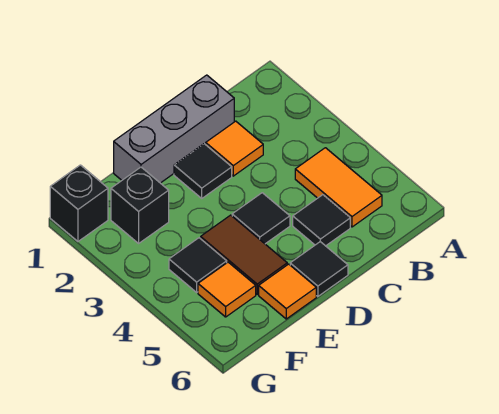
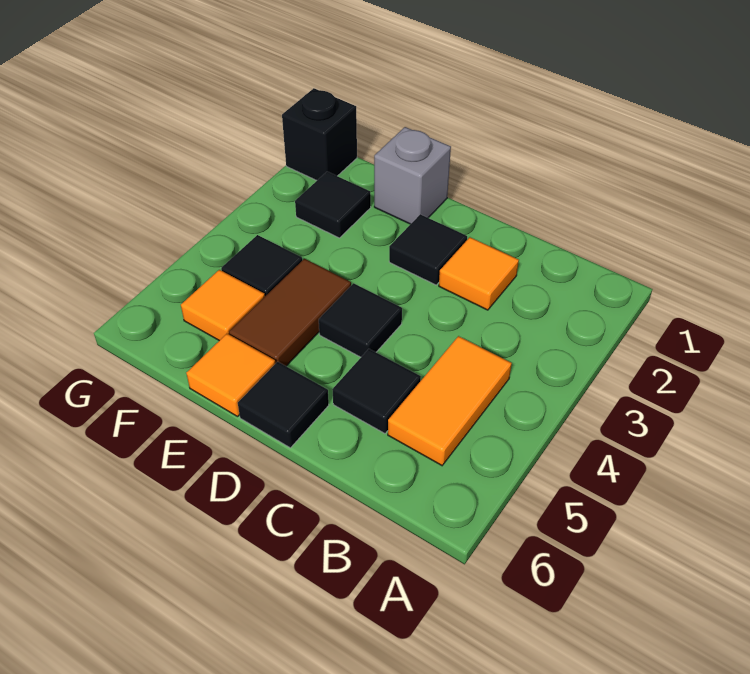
grey 1x3 brick [114,75,234,183] -> grey 1x1 brick [374,127,451,224]
black 1x1 brick [111,167,169,243] -> black 1x1 tile [295,172,371,238]

